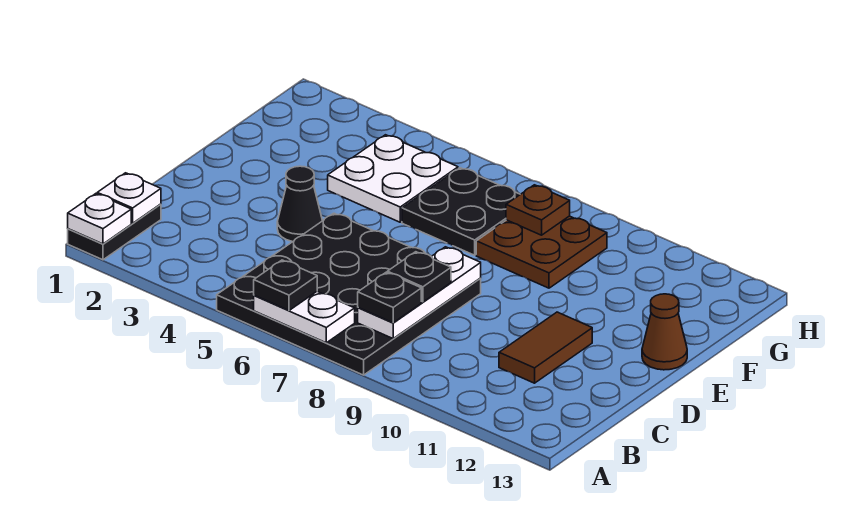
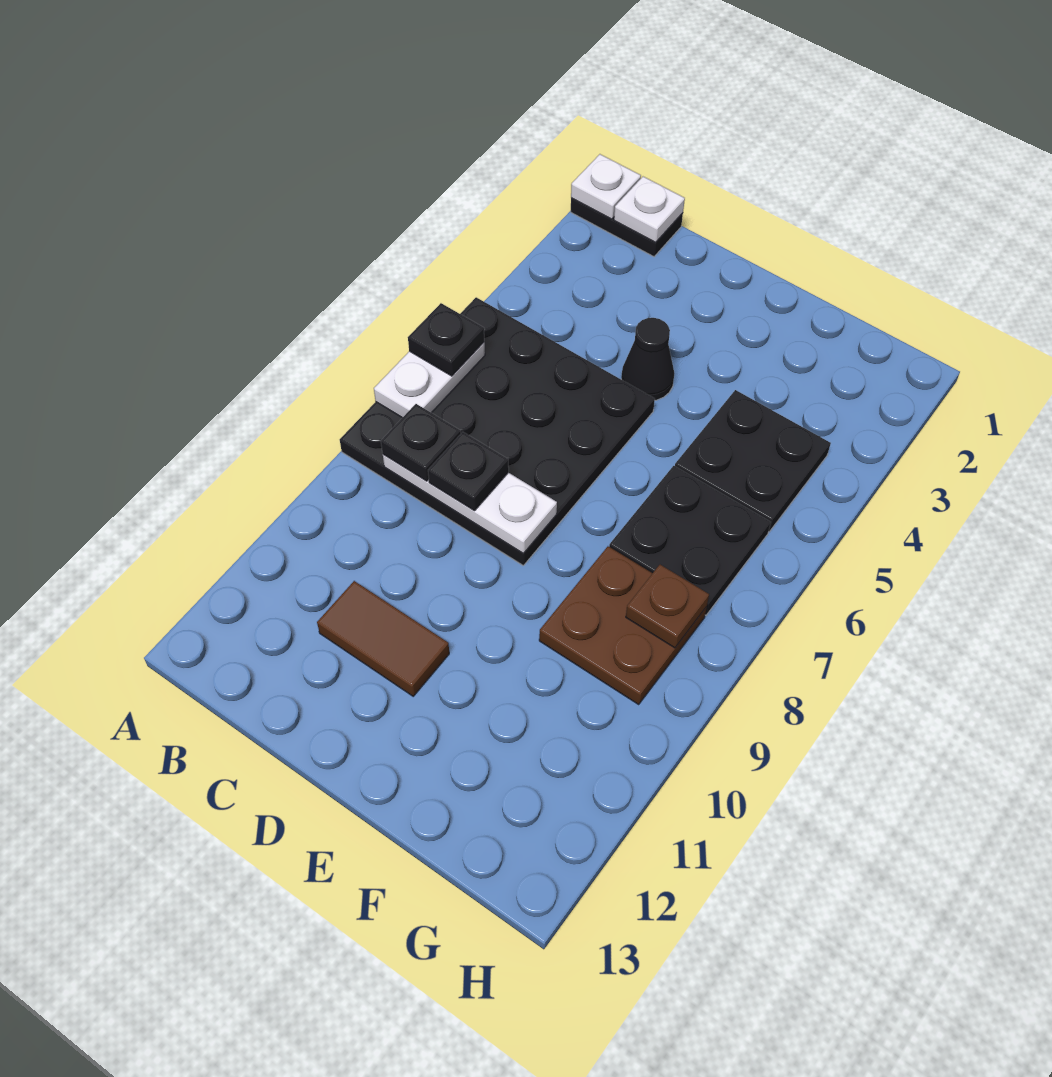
brown 1x1 cone [642,294,687,370] -> none
white 2x2 plate [328,135,458,222] -> black 2x2 plate [675,390,831,532]

